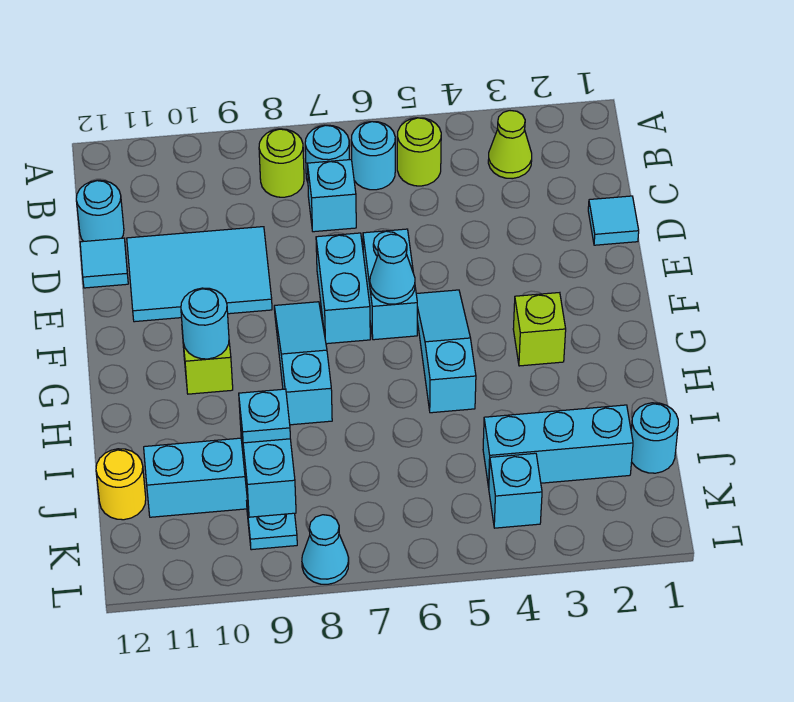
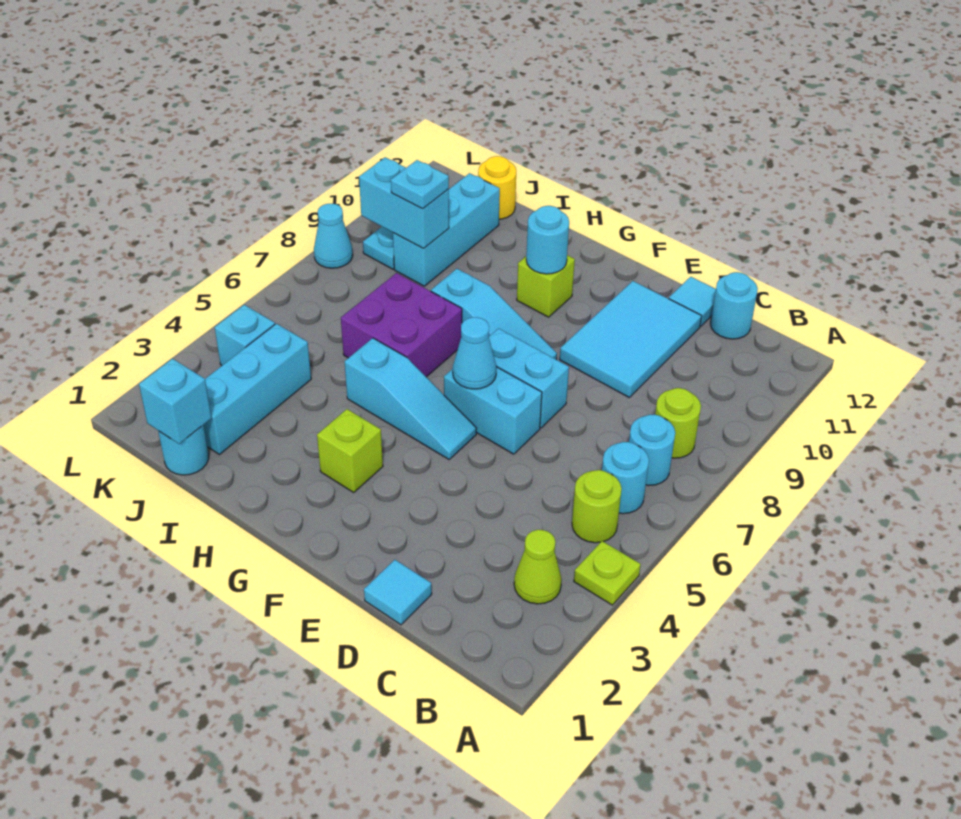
none -> lime 1x1 plate [574,541,641,605]
cyan 1x1 brick [308,160,356,232] -> cyan 1x1 brick moved to [139,359,212,444]
none -> purple 2x2 brick [341,273,462,377]

